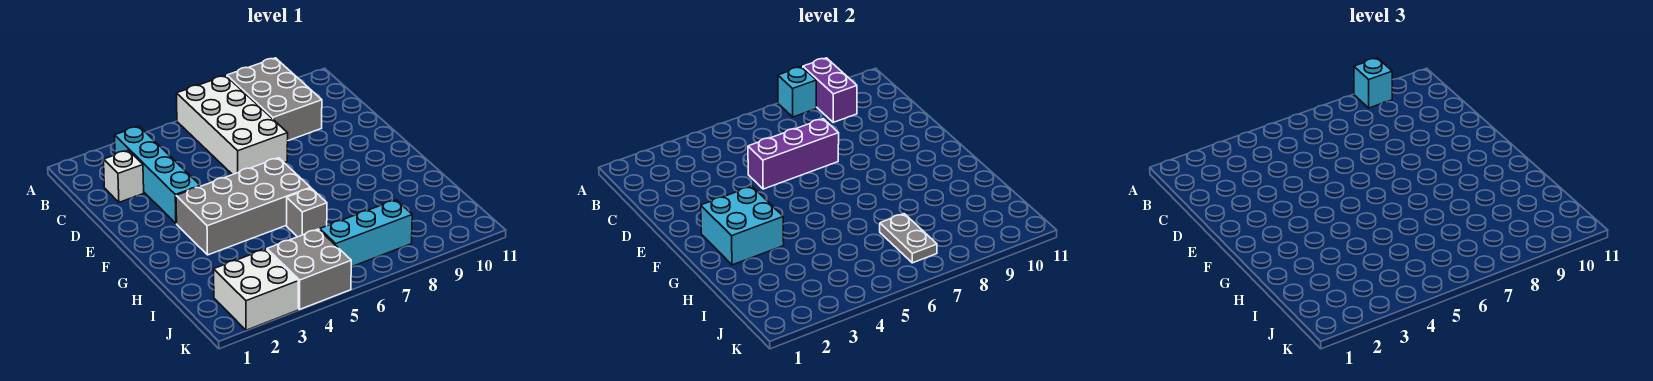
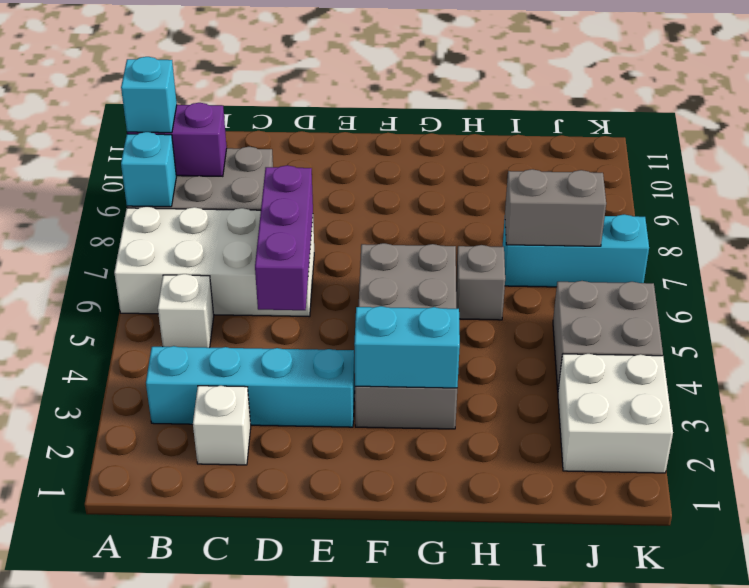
none -> white 1x1 brick [158,274,214,348]
cyan 2x2 brick [701,186,784,265] -> cyan 1x2 brick [354,306,460,388]
grey 1x2 plate [880,214,937,263] -> grey 1x2 brick [505,169,606,246]
cyan 1x3 brick [320,200,412,267] -> cyan 1x3 brick turned to [503,214,649,287]

